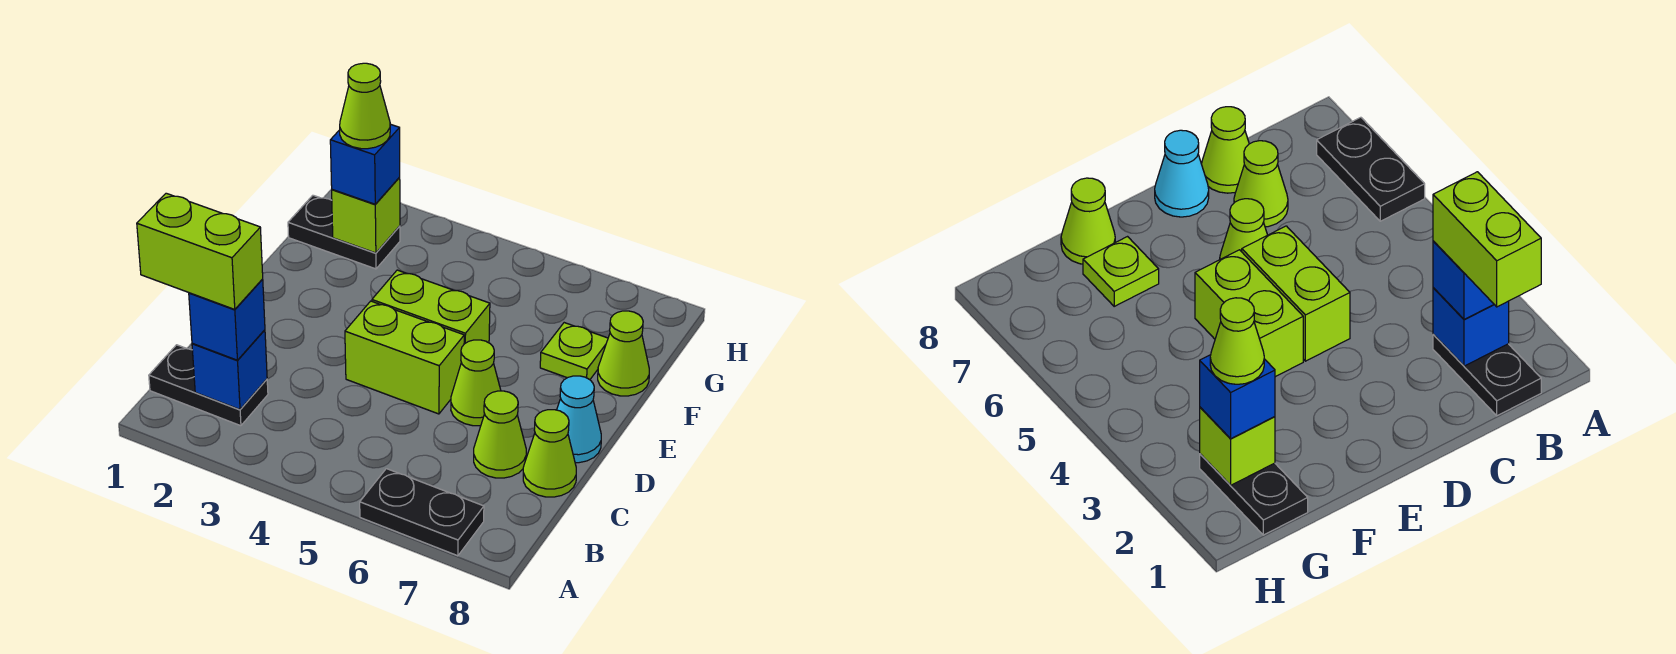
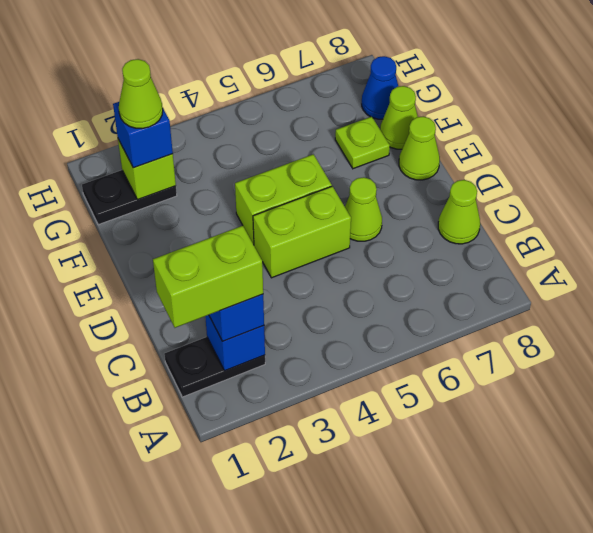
black 1x2 plate [360,469,484,556] -> none
lime 1x1 cone [474,391,526,478] -> lime 1x1 cone moved to [399,116,440,180]
cyan 1x1 cone [557,376,601,463] -> none
none -> blue 1x1 cone [362,56,399,119]

